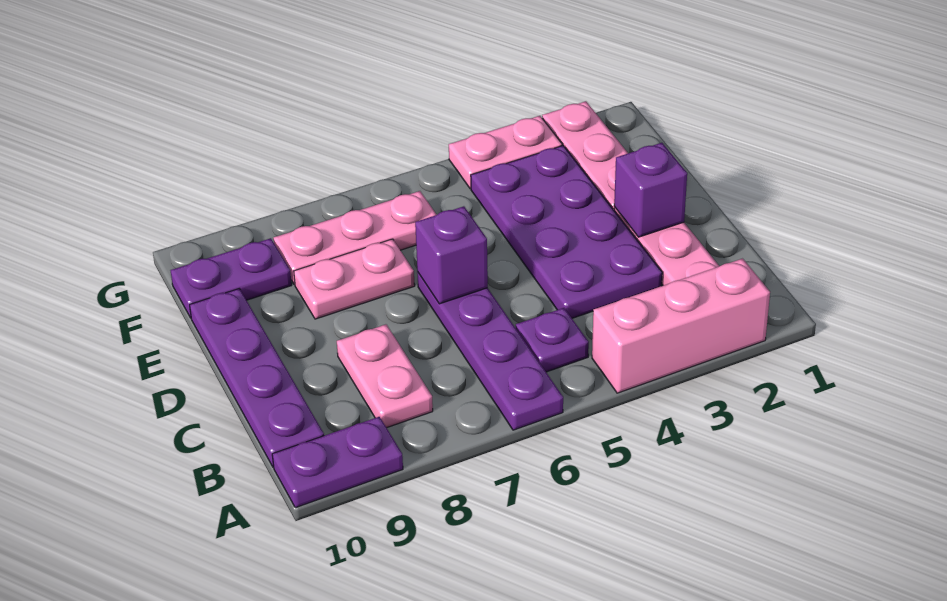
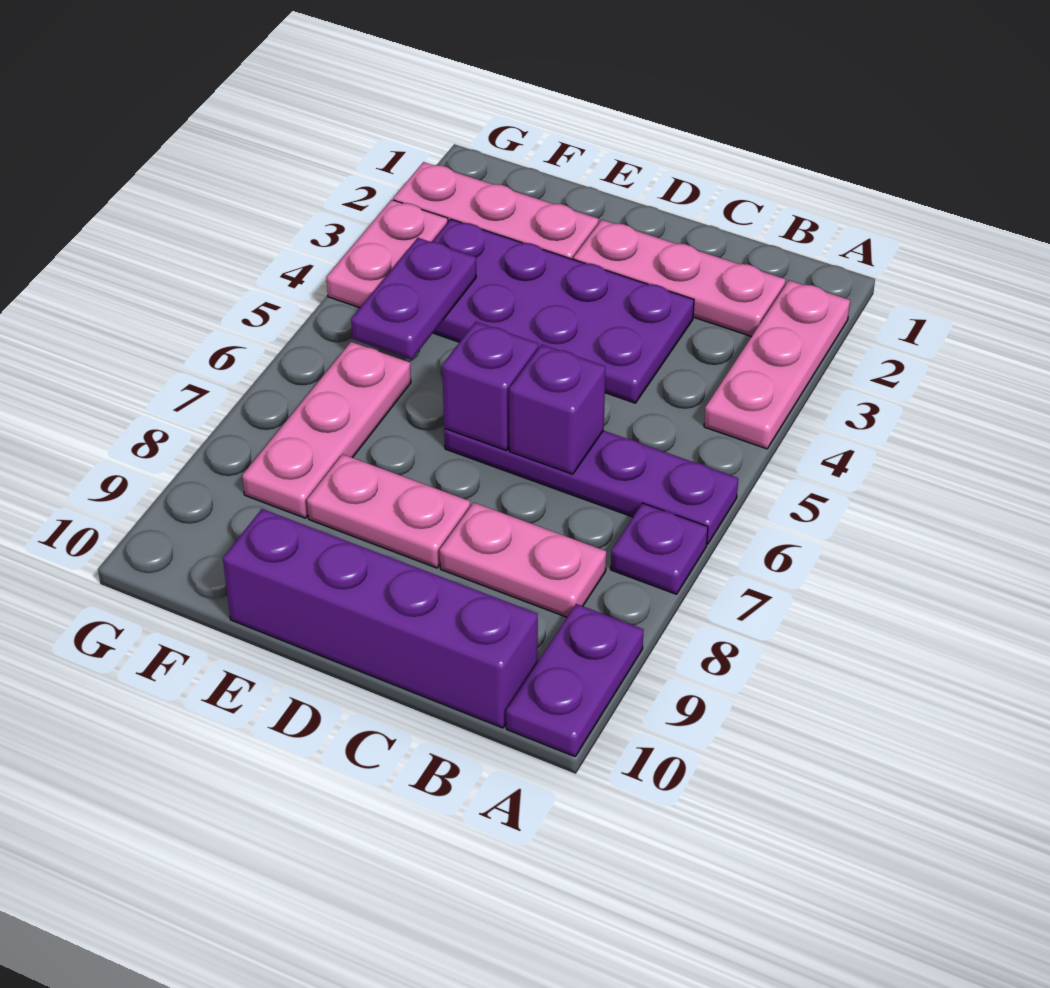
pink 1x3 brick [592,259,770,393] -> pink 1x3 plate [704,280,850,449]
purple 1x1 plate [516,308,589,372] -> purple 1x1 plate moved to [611,503,708,594]
purple 1x4 plate [190,289,324,467] -> purple 1x4 brick [223,509,538,728]
purple 1x1 brick [614,143,687,237] -> purple 1x1 brick moved to [509,344,606,474]
pink 1x2 plate [294,239,415,319] -> pink 1x2 plate turned to [307,454,471,568]
purple 1x2 plate [170,238,292,318] -> purple 1x2 plate moved to [351,238,476,360]

